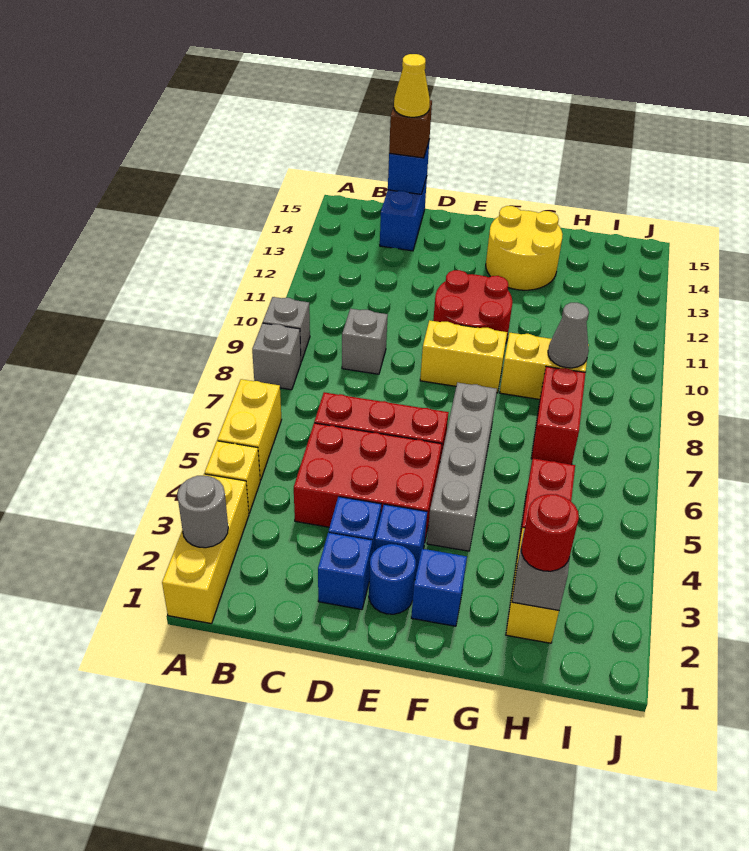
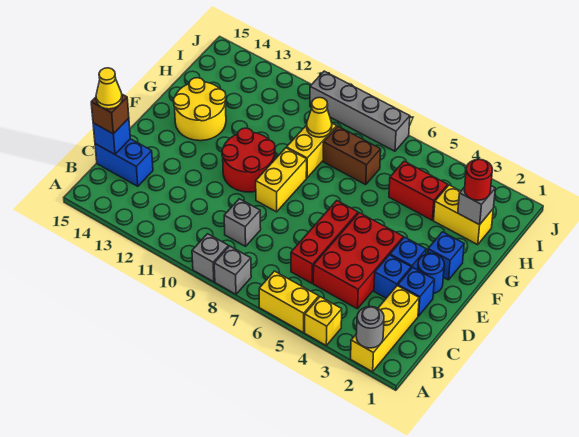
yellow 1x3 brick [162,474,249,624] -> yellow 1x3 brick turned to [351,286,419,372]
grey 1x4 brick [427,382,497,551] -> grey 1x4 brick moved to [310,71,410,151]
red 1x2 brick [531,367,586,465] -> brown 1x2 brick [323,126,381,185]
grey 1x1 cone [548,303,589,368] -> yellow 1x1 cone [307,98,332,137]

